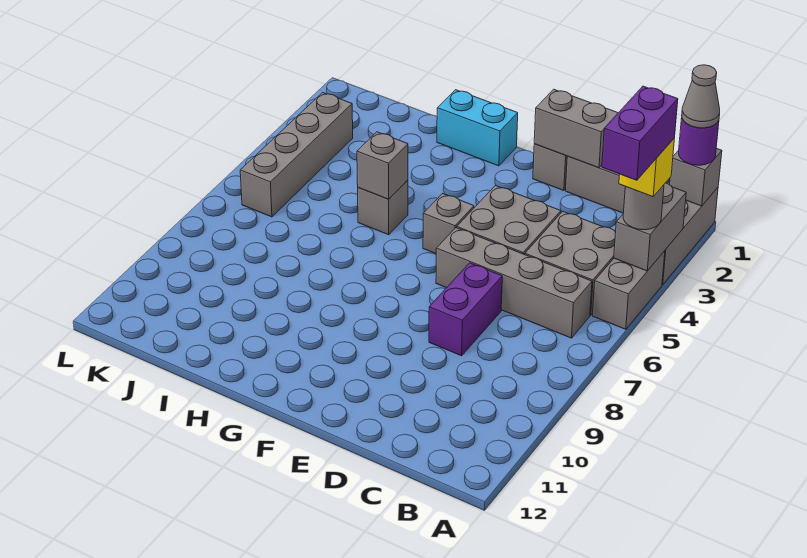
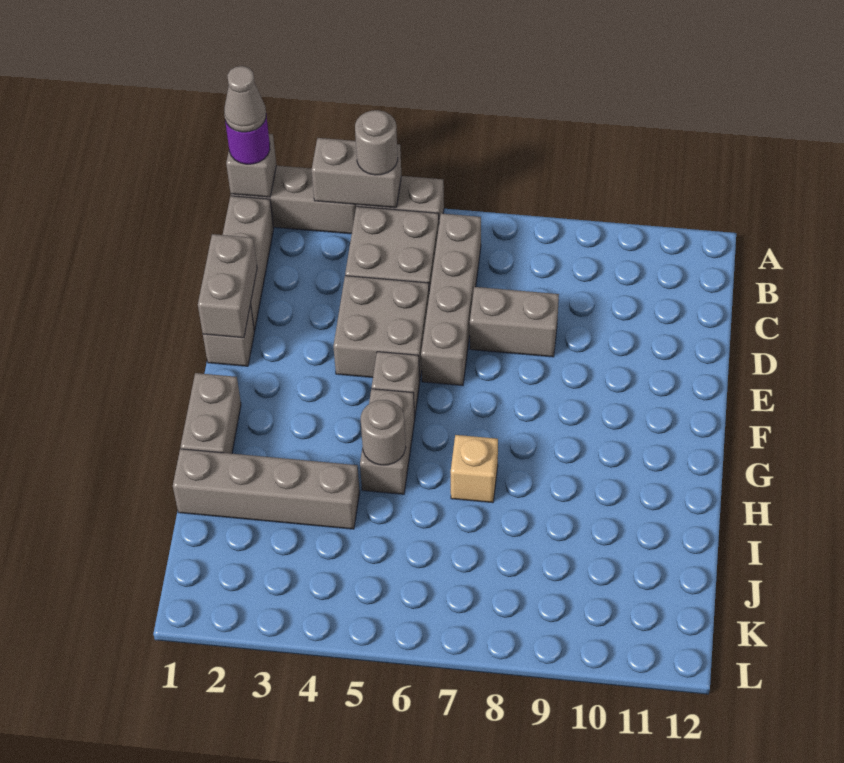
yellow 1x1 brick [619,138,675,197] -> none
purple 1x2 brick [602,86,678,180] -> none
purple 1x2 brick [429,263,502,356] -> grey 1x2 brick [470,287,559,357]
cyan 1x2 brick [437,90,518,166] -> grey 1x2 brick [181,373,241,454]
grey 1x1 brick [358,180,408,235] -> grey 1x2 brick [360,389,415,494]
grey 1x1 brick [357,132,408,199] -> grey 1x1 round brick [361,400,406,465]
none -> tan 1x1 brick [451,435,498,503]
grey 1x4 brick [240,92,353,217] -> grey 1x4 brick moved to [173,449,360,529]

